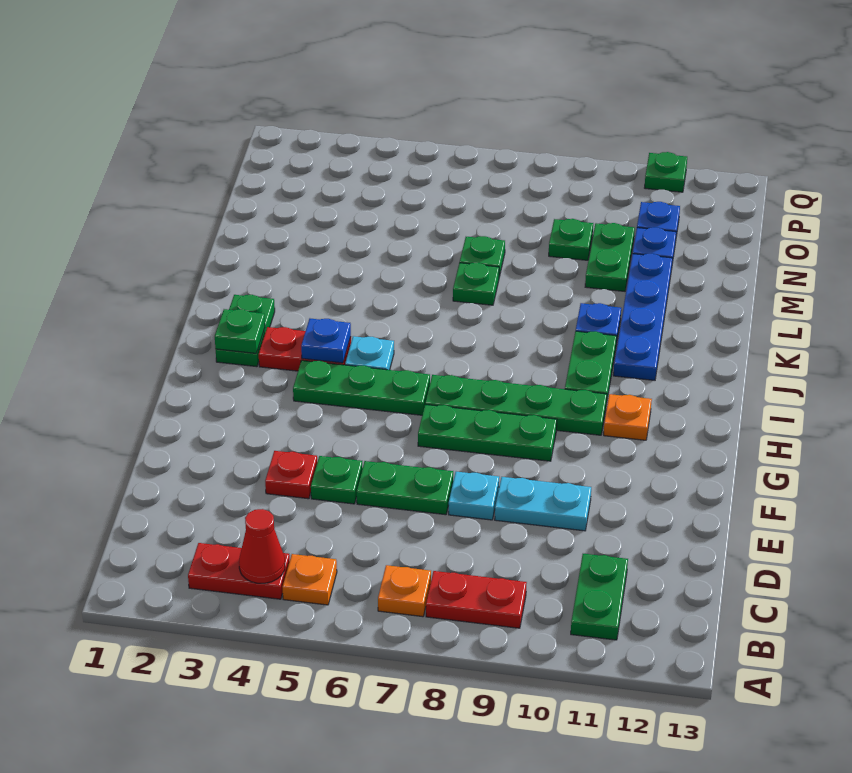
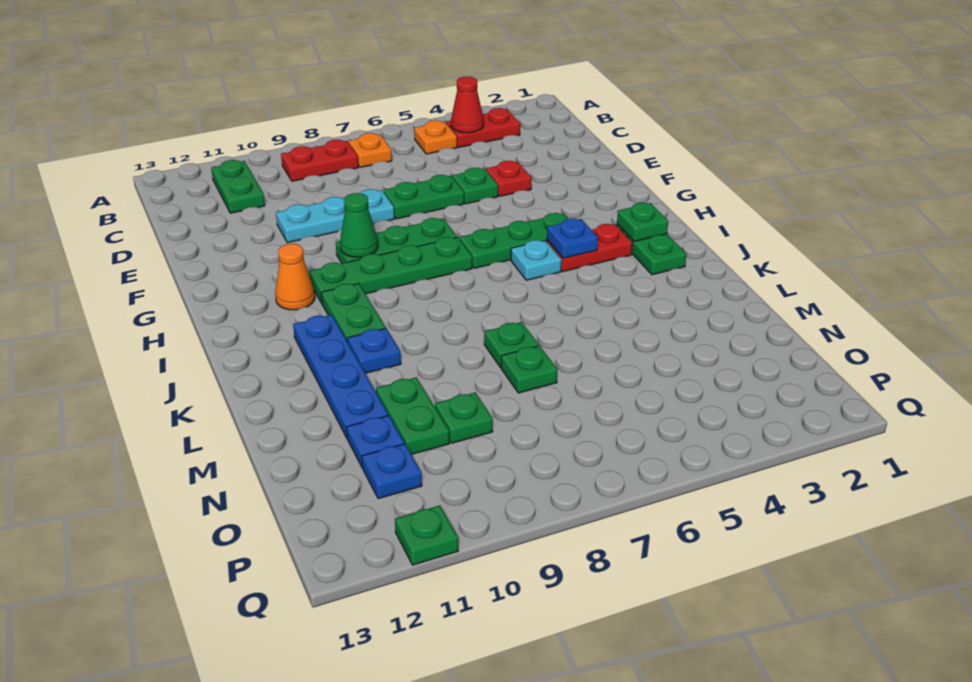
none -> green 1x1 cone [340,193,378,257]
orange 1x1 plate [604,394,652,440] -> orange 1x1 cone [275,244,315,310]

